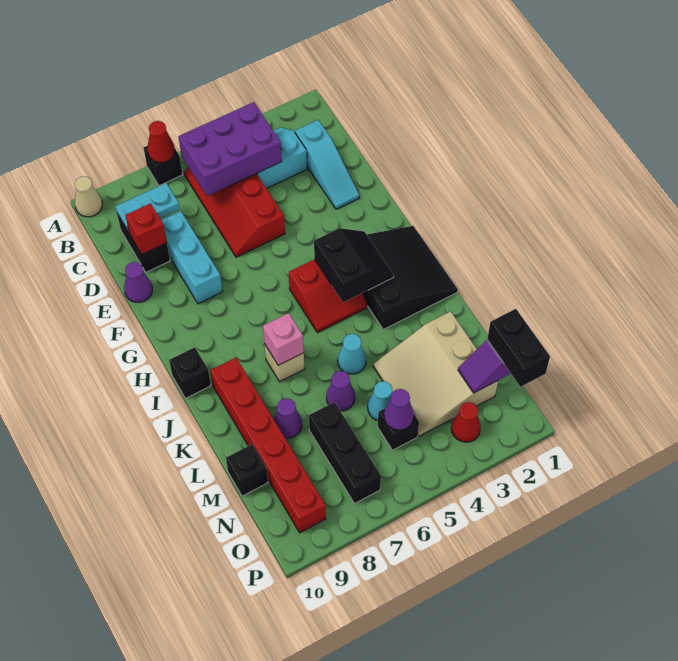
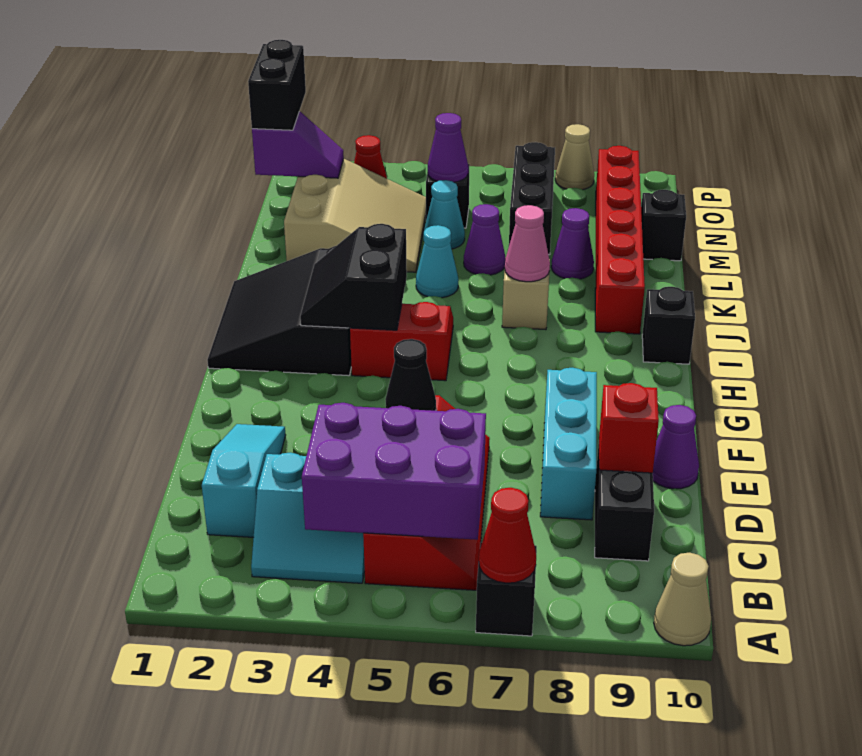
cyan 1x2 plate [115,183,180,232] -> none
none -> black 1x1 cone [385,339,436,411]
pink 1x1 brick [263,313,304,365] -> pink 1x1 cone [505,205,550,282]
none -> tan 1x1 cone [555,124,594,190]

